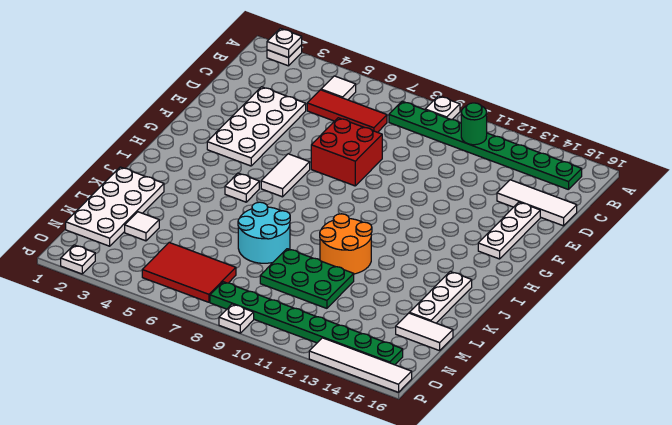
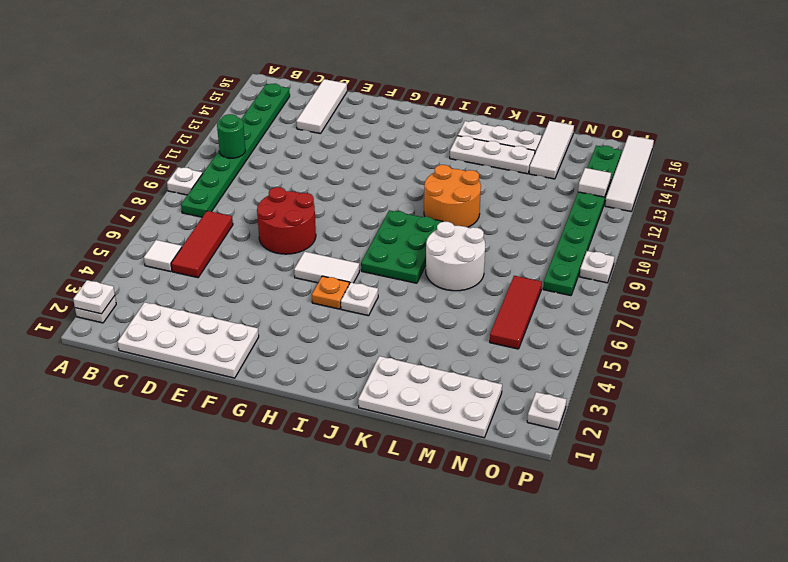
white 2x4 plate [207,87,306,166] -> white 2x4 plate moved to [118,302,259,378]
red 2x2 brick [311,118,382,186] -> red 2x2 round brick [257,187,316,254]
white 1x3 plate [478,202,540,259] -> white 1x3 plate moved to [450,136,535,174]
none -> orange 1x1 plate [312,276,349,309]
cyan 2x2 round brick [238,202,290,263] -> white 2x2 round brick [426,222,485,291]
green 2x3 plate [260,249,354,308] -> green 2x3 plate moved to [361,210,443,283]
white 1x1 tile [125,212,159,241] -> white 1x1 tile moved to [578,168,611,197]
white 1x2 tile [396,313,453,351] -> white 1x3 tile [529,121,574,179]
red 2x3 tile [142,242,236,302] -> red 1x3 tile [490,276,542,349]

